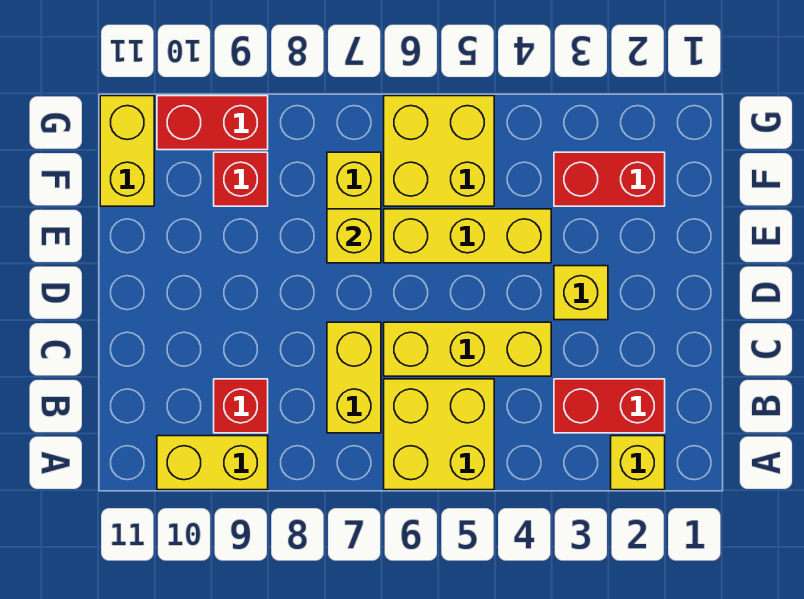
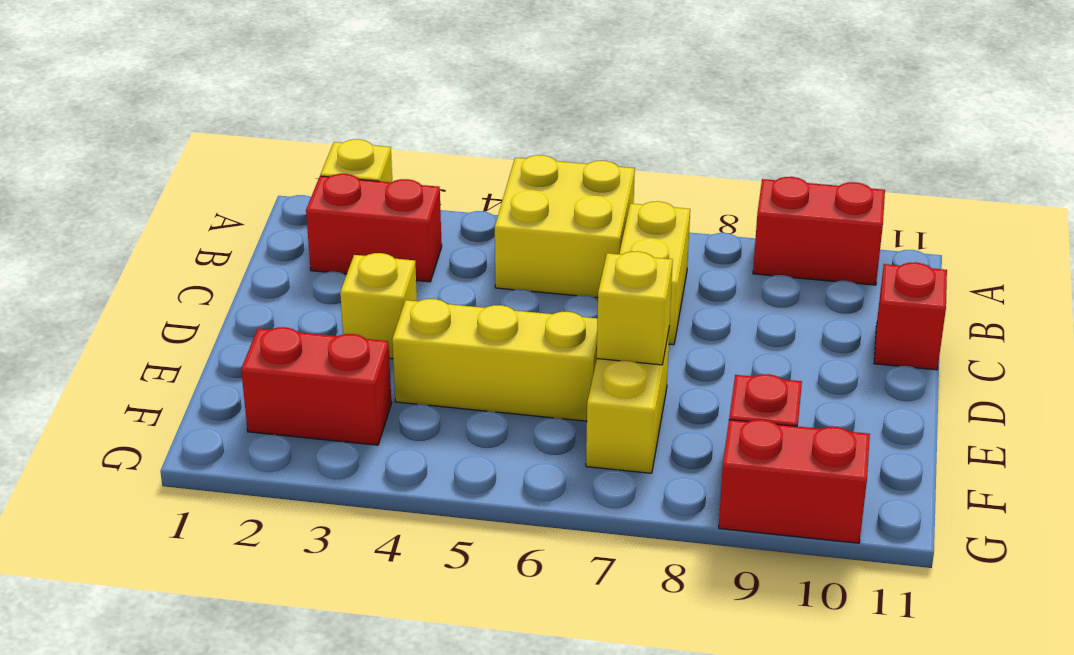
yellow 1x2 brick [157,436,268,490] -> red 1x2 brick [753,177,885,285]
red 1x1 brick [214,379,268,433] -> red 1x1 brick moved to [874,262,947,370]
yellow 1x3 brick [384,322,551,376] -> none
yellow 2x2 brick [384,96,494,206] -> none
yellow 1x2 brick [100,96,154,206] -> none

